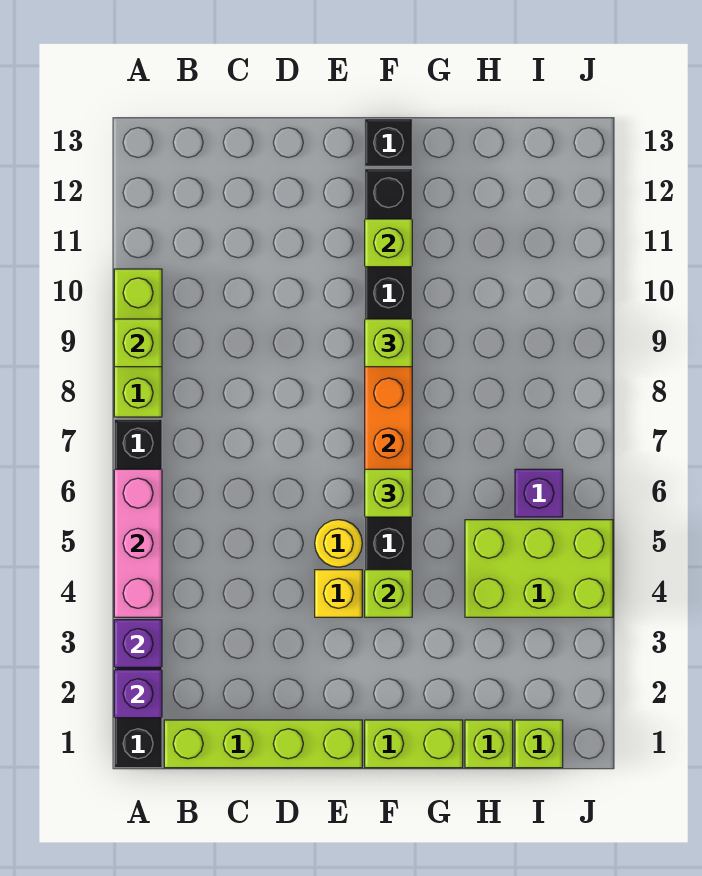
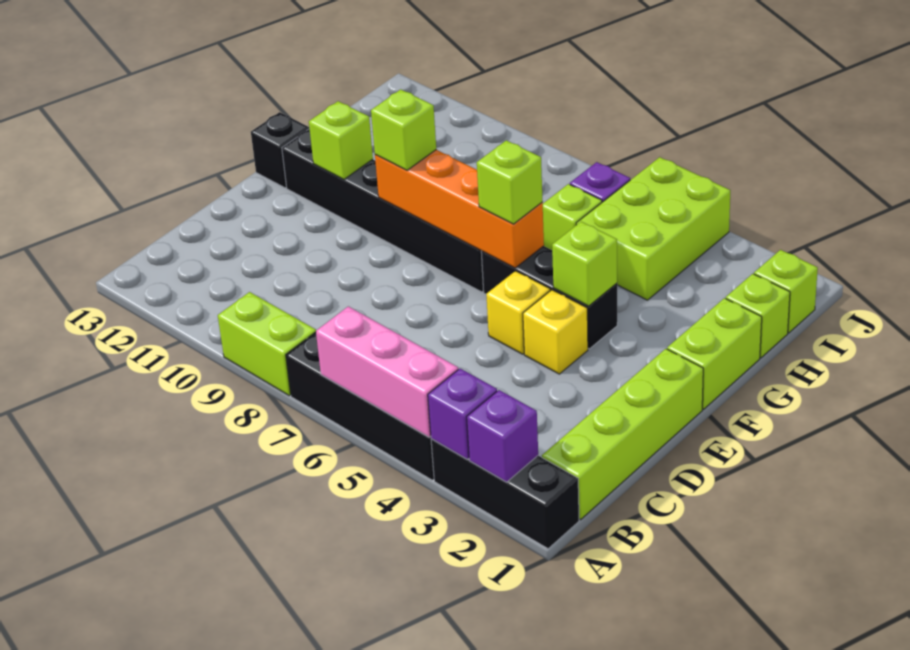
lime 1x3 brick [114,269,162,417] -> lime 1x2 brick [218,292,316,396]
lime 1x1 brick [114,319,162,367] -> lime 1x1 brick moved to [543,184,602,250]
yellow 1x1 round brick [315,520,362,567] -> yellow 1x1 brick [486,271,550,354]

